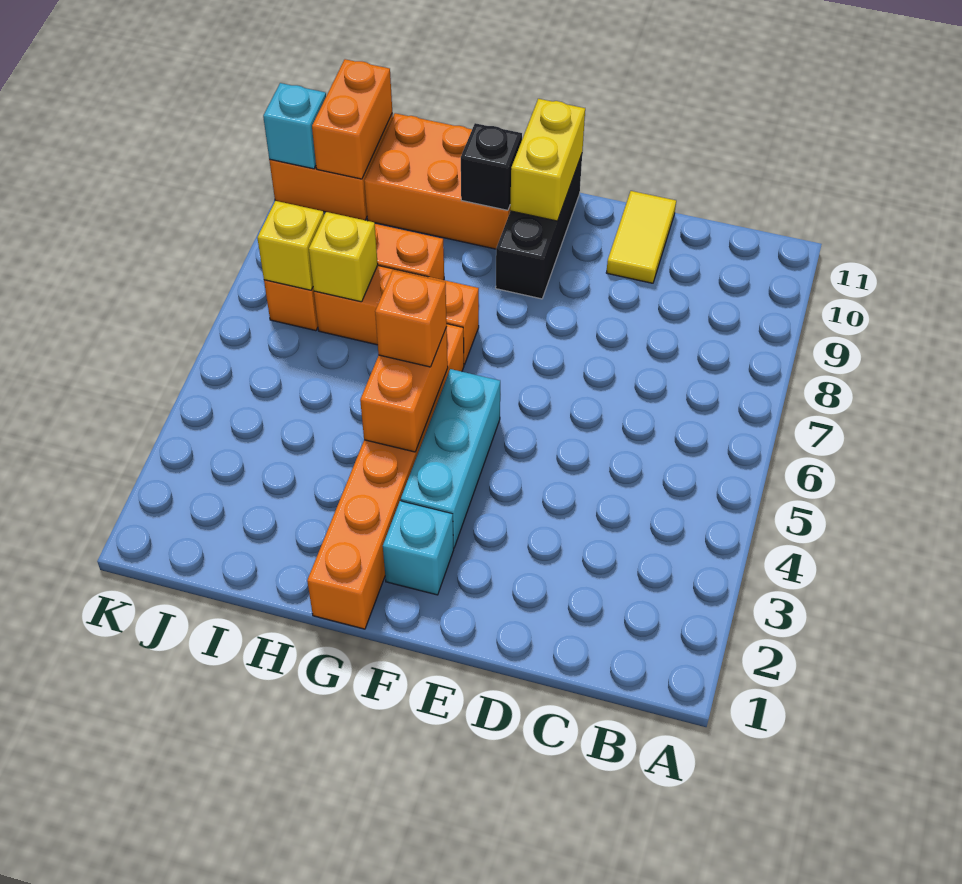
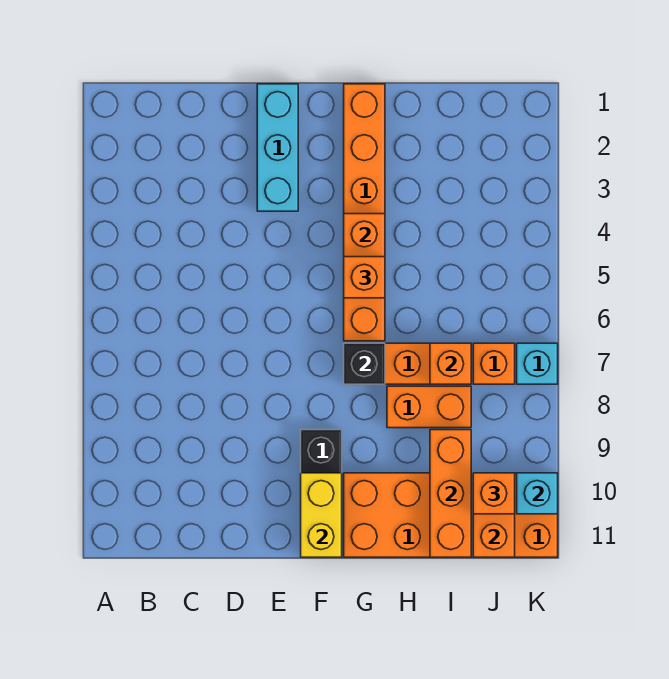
yellow 1x2 tile [606,191,676,283] -> none
cyan 1x1 brick [383,501,454,595] -> cyan 1x1 brick moved to [517,343,558,384]
cyan 1x3 brick [401,369,500,548] -> cyan 1x3 brick moved to [257,84,298,211]
black 1x1 brick [461,123,522,210] -> black 1x1 brick moved to [344,343,385,384]
yellow 1x1 brick [309,212,378,302] -> orange 1x1 brick [430,343,471,384]
none -> orange 1x3 brick [430,430,471,557]
yellow 1x1 brick [257,201,324,290] -> none
none -> orange 1x1 brick [473,473,515,514]

